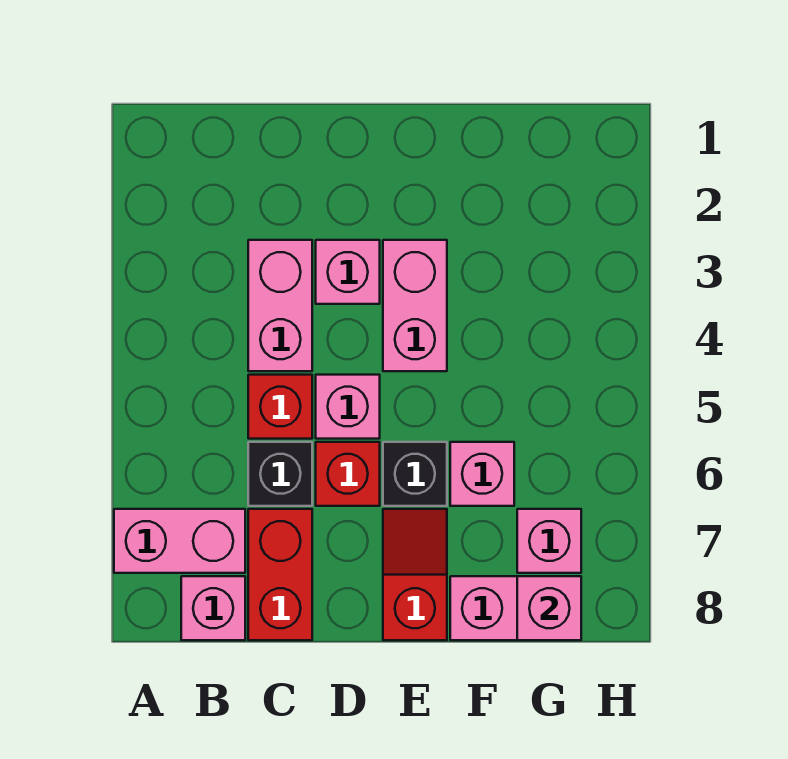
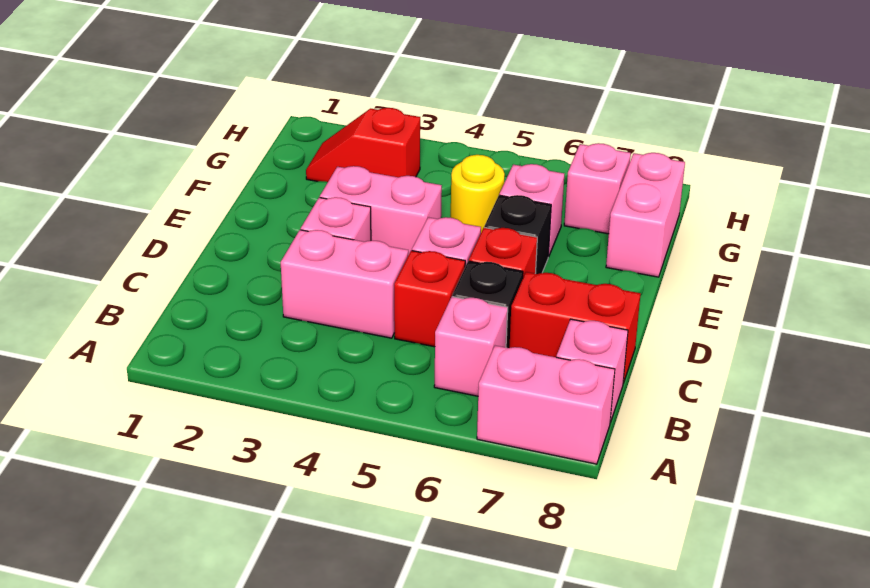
pink 1x2 brick [114,509,245,573] -> pink 1x2 brick turned to [477,346,615,464]
red 1x2 slope [383,509,447,640] -> red 1x2 slope moved to [306,108,420,182]
none -> yellow 1x1 round brick [451,155,505,232]
pink 1x1 brick [517,576,581,640] -> pink 1x1 brick moved to [434,297,508,396]

